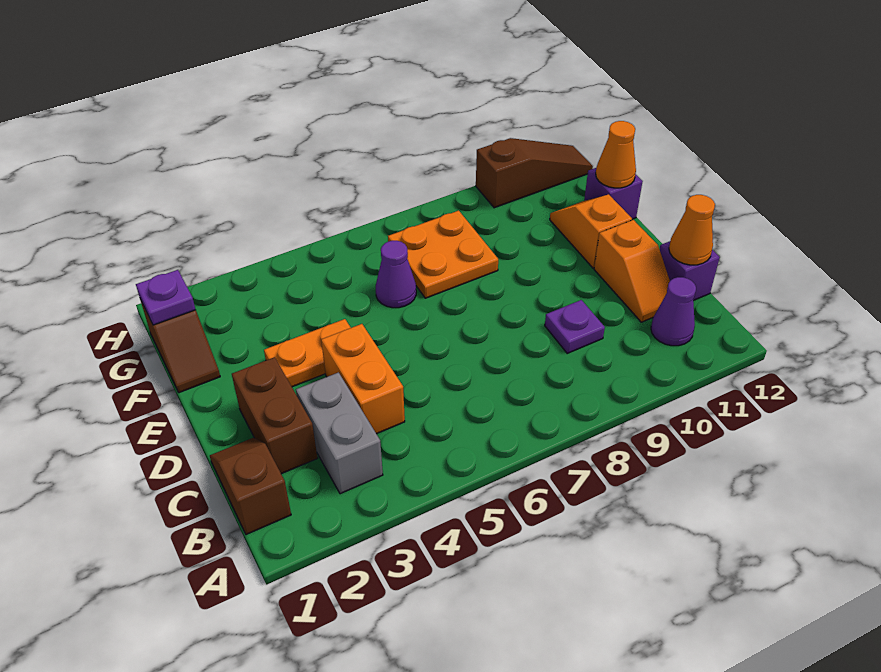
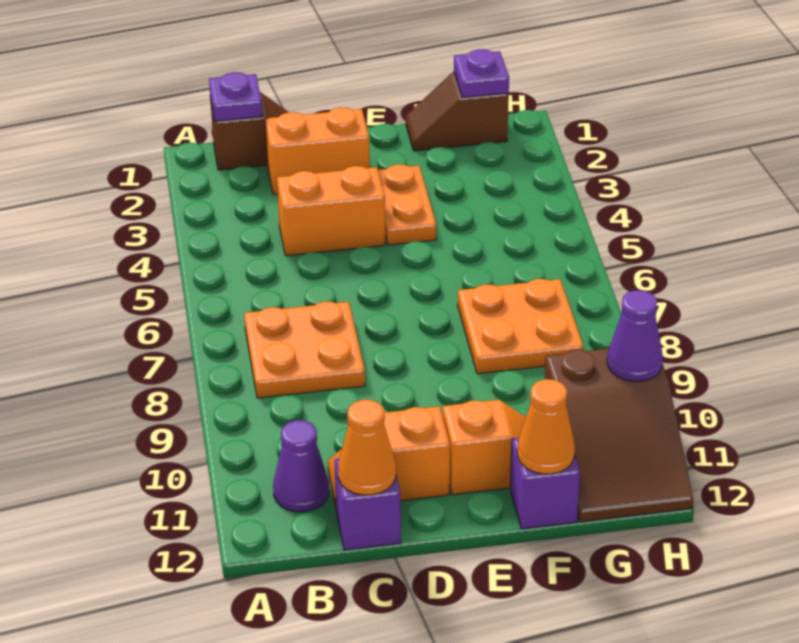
grey 1x2 brick [296,372,383,494] -> none
none -> orange 2x2 plate [244,301,365,398]
brown 1x2 brick [232,357,317,474] -> orange 1x2 brick [265,107,370,194]
purple 1x1 plate [545,300,605,353] -> purple 1x1 plate moved to [209,72,262,121]
purple 1x1 cone [376,241,416,308] -> purple 1x1 cone moved to [607,290,663,381]
brown 1x3 slope [476,138,593,208] -> brown 2x3 slope [545,349,693,522]

